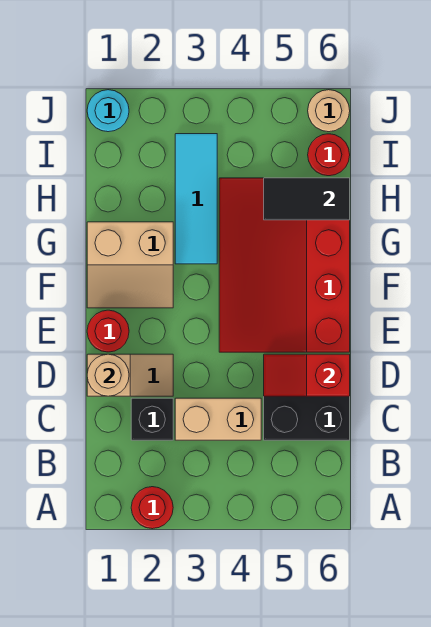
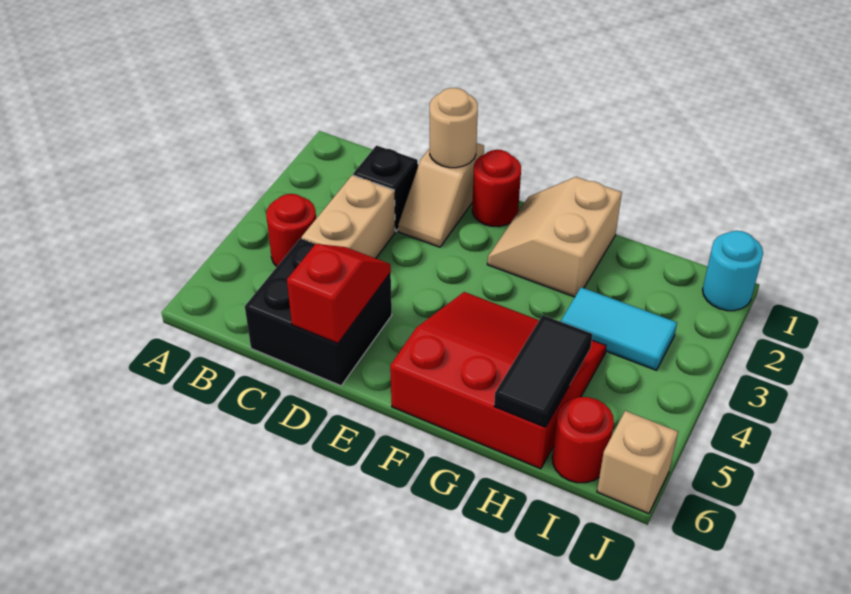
red 1x1 round brick [131,487,173,529] -> red 1x1 round brick moved to [266,194,316,267]
red 3x4 slope [219,178,350,352] -> red 3x3 slope [390,292,606,469]
cyan 1x3 tile [175,134,217,264] -> cyan 1x2 tile [561,287,677,370]
tan 1x1 round brick [308,90,350,132] -> tan 1x1 brick [597,411,678,514]

